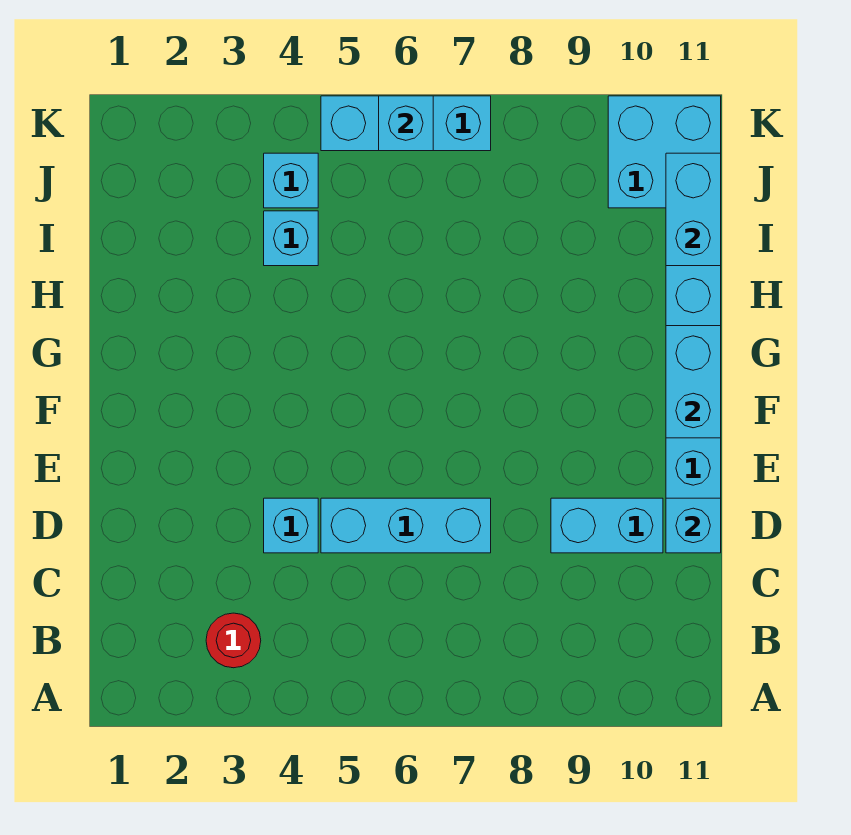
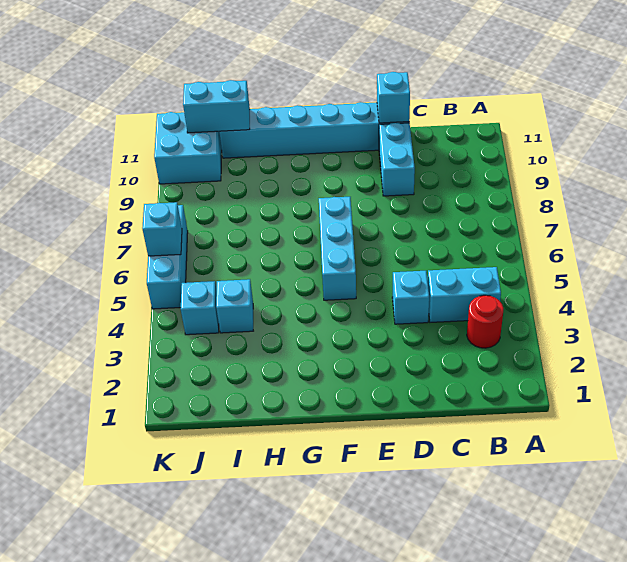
cyan 1x3 brick [321,498,491,553] -> cyan 1x3 brick moved to [319,197,356,300]
cyan 1x2 brick [666,326,721,438] -> cyan 1x2 brick moved to [428,267,501,322]

